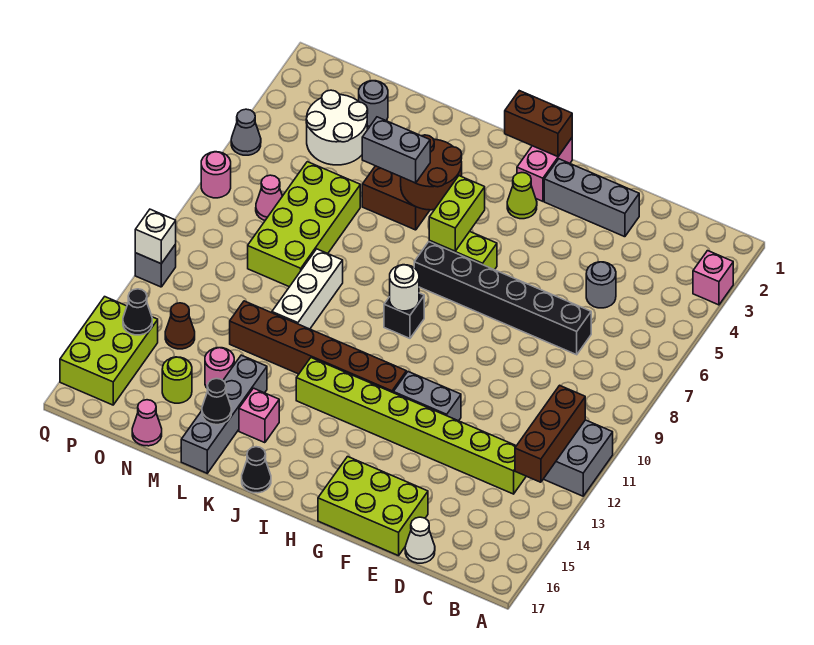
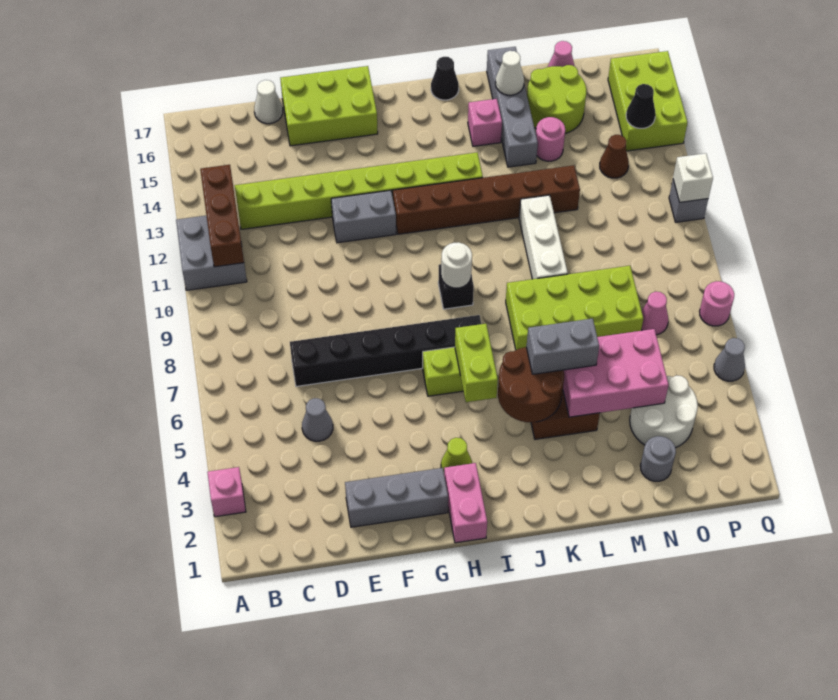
grey 1x1 round brick [586,262,616,308] -> grey 1x1 cone [302,398,333,441]
brown 1x2 brick [505,91,572,157] -> none
none -> pink 2x3 brick [563,329,669,417]
black 1x1 cone [202,378,231,425] -> white 1x1 cone [495,51,524,95]
lime 2x4 brick [248,162,360,287] -> lime 2x4 brick turned to [506,266,643,350]
lime 1x1 round brick [162,357,192,403] -> lime 2x2 round brick [527,65,586,134]

